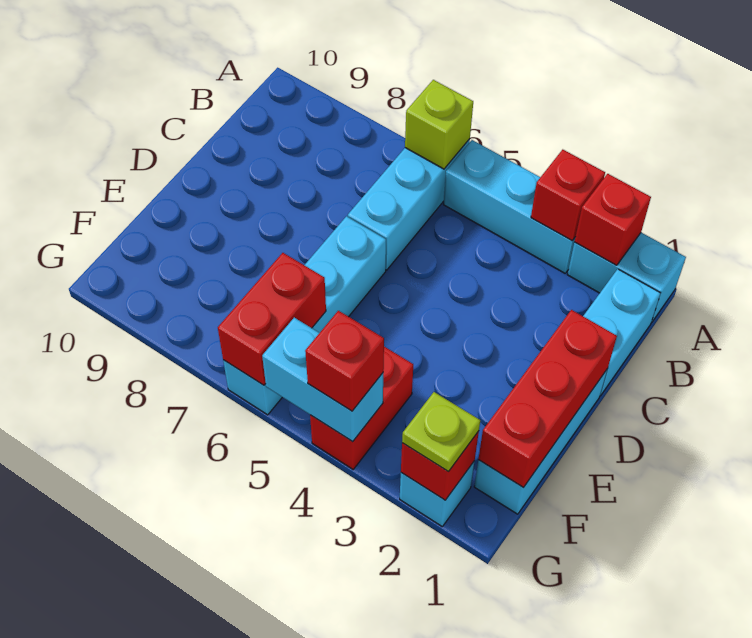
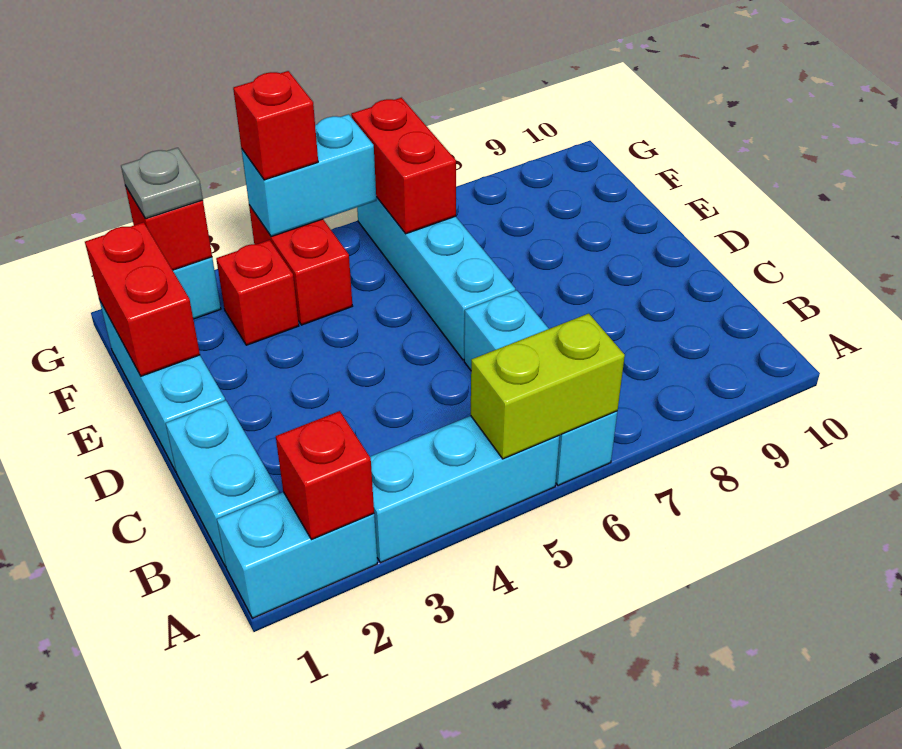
red 1x1 brick [531,150,605,241] -> red 1x1 brick moved to [216,240,299,345]
lime 1x1 brick [405,80,473,169] -> lime 1x2 brick [471,314,625,459]
red 1x3 brick [478,310,617,488] -> red 1x2 brick [85,222,200,376]
lime 1x1 plate [402,392,480,472] -> grey 1x1 plate [121,148,203,219]

